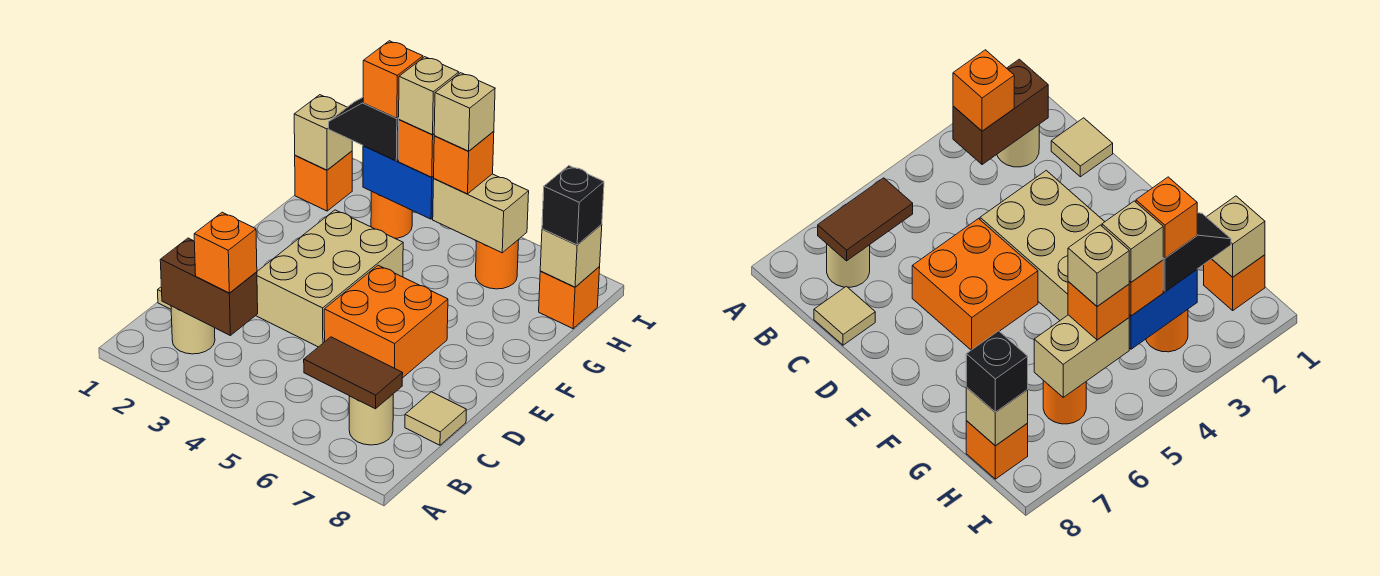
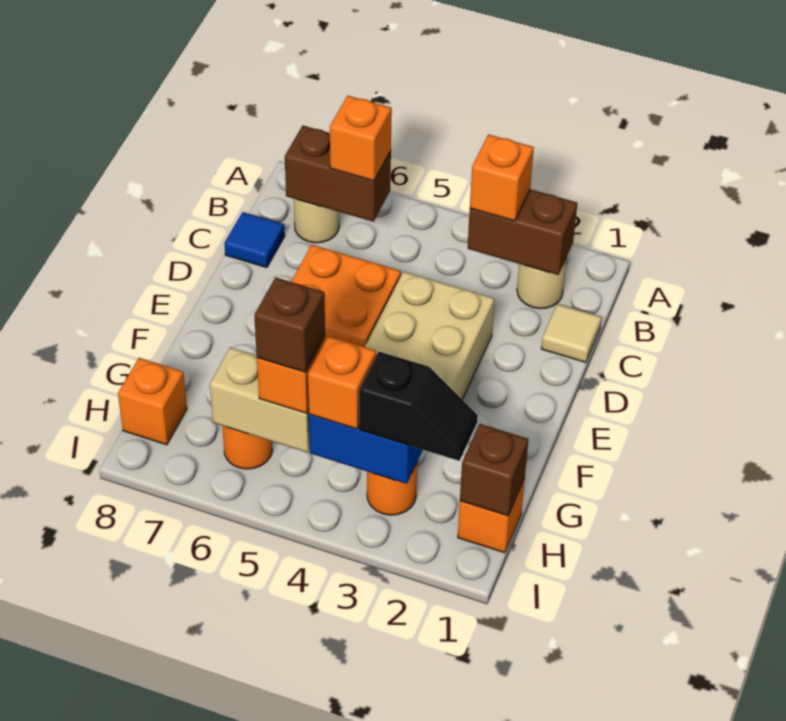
brown 1x2 tile [304,337,403,409] -> brown 1x2 brick [285,126,391,222]
tan 1x1 tile [405,392,466,445] -> blue 1x1 tile [224,212,285,268]
tan 1x1 brick [294,95,352,170] -> brown 1x1 brick [460,424,528,516]
orange 1x1 brick [363,41,423,118] -> orange 1x1 brick moved to [330,96,392,181]
tan 1x1 brick [399,57,459,135] -> none
tan 1x1 brick [434,73,495,151] -> brown 1x1 brick [254,277,325,372]
tan 1x1 brick [540,224,602,287] -> none
black 1x1 brick [542,166,604,245] -> none

